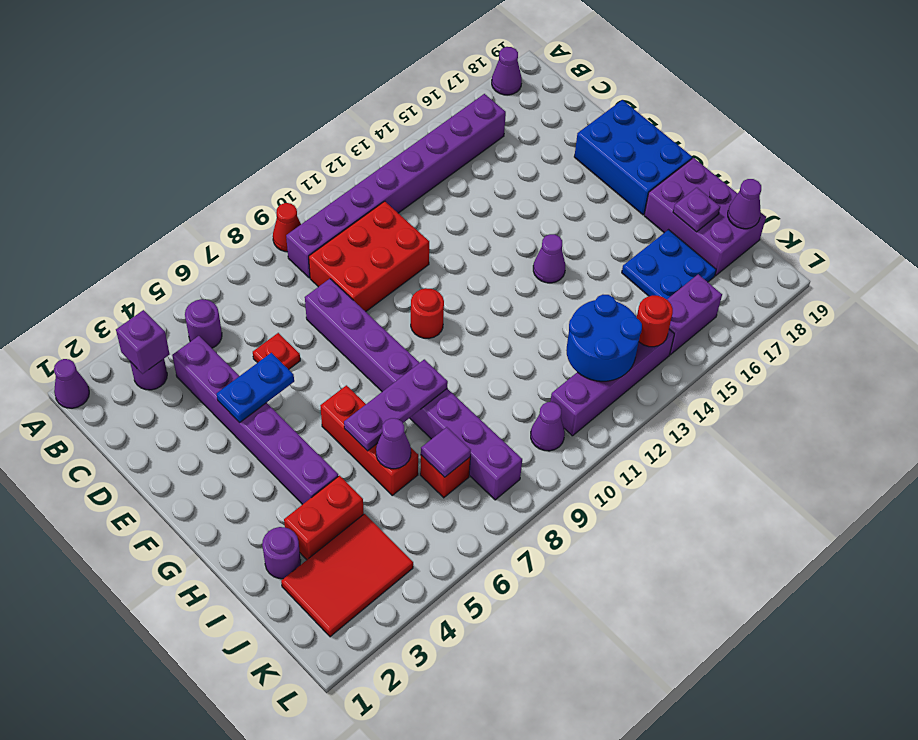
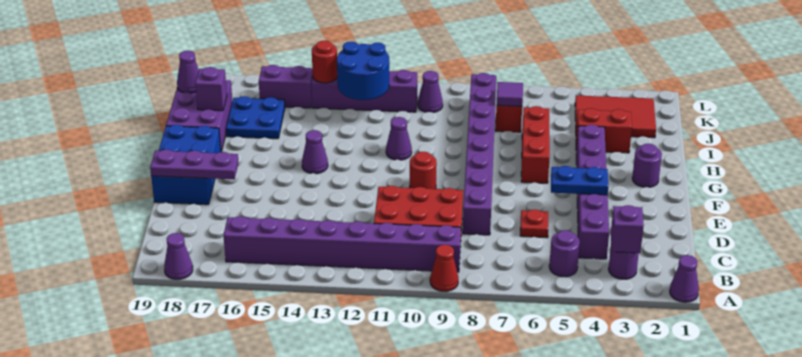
purple 1x3 plate [344,359,448,451] -> purple 1x3 plate moved to [150,150,238,179]
purple 1x1 round brick [262,527,301,579] -> purple 1x1 round brick moved to [632,144,662,187]
purple 1x1 cone [376,418,411,469] -> purple 1x1 cone moved to [386,117,412,160]
purple 1x1 plate [673,188,720,232] -> purple 1x1 brick [195,67,227,111]

